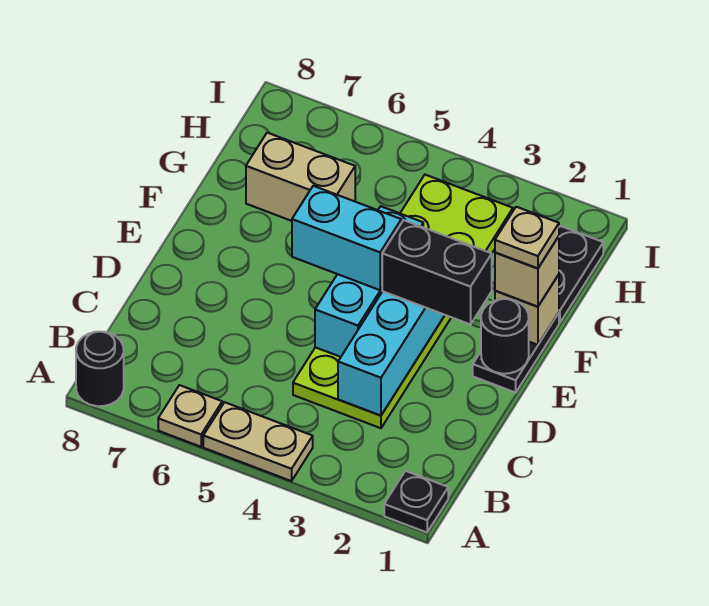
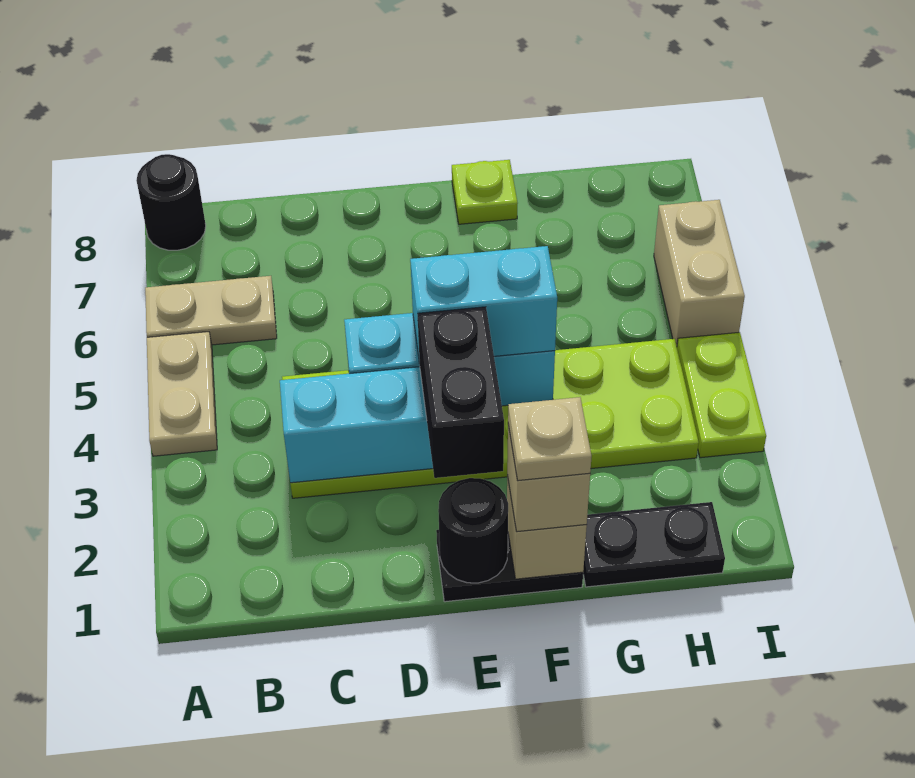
black 1x1 plate [384,471,448,532] -> none
tan 1x1 plate [158,385,222,447] -> tan 1x2 plate [145,276,277,345]
cyan 1x2 brick [292,186,401,290] -> cyan 1x2 brick turned to [410,246,557,363]
none -> lime 1x1 plate [452,160,518,224]
tan 1x2 brick [246,133,355,221] -> tan 1x2 brick moved to [654,200,745,345]
none -> lime 1x2 plate [677,332,766,458]

